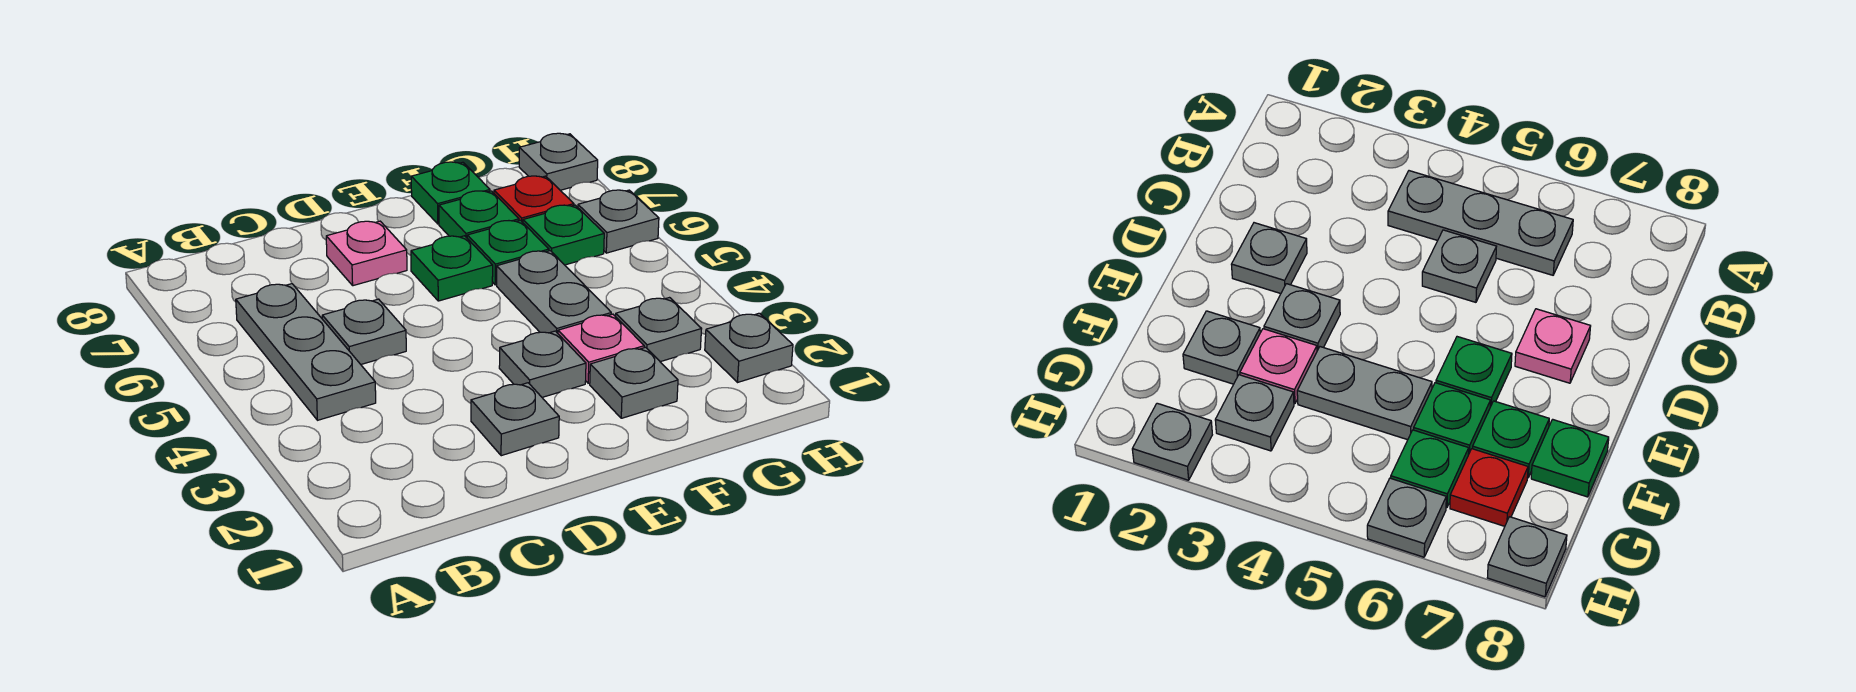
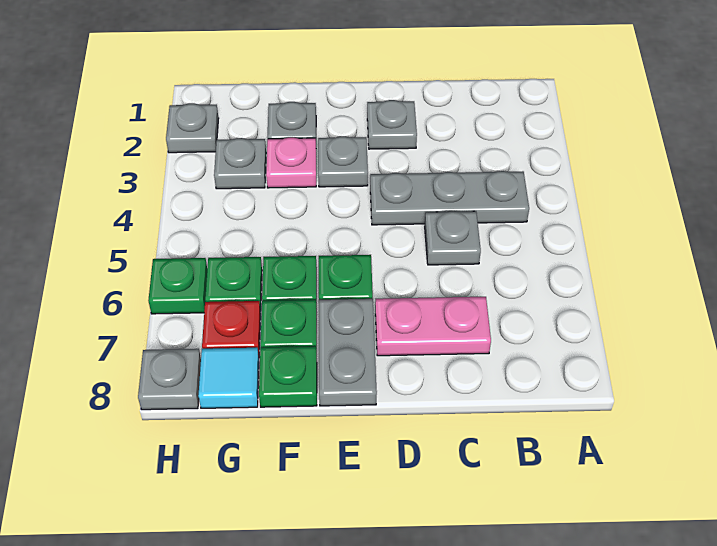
grey 1x3 plate [236,284,376,420] -> grey 1x3 plate turned to [370,171,529,225]
pink 1x1 plate [326,221,407,286] -> pink 1x2 plate [375,297,491,356]
grey 1x2 plate [497,251,611,333] -> grey 1x2 plate moved to [319,299,377,406]
none -> cyan 1x1 tile [198,348,259,408]
grey 1x1 plate [578,190,659,253] -> green 1x1 plate [148,258,207,314]

